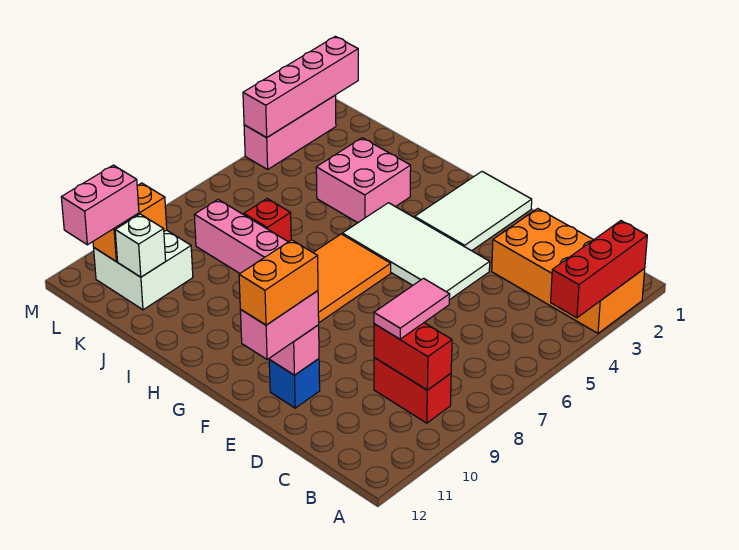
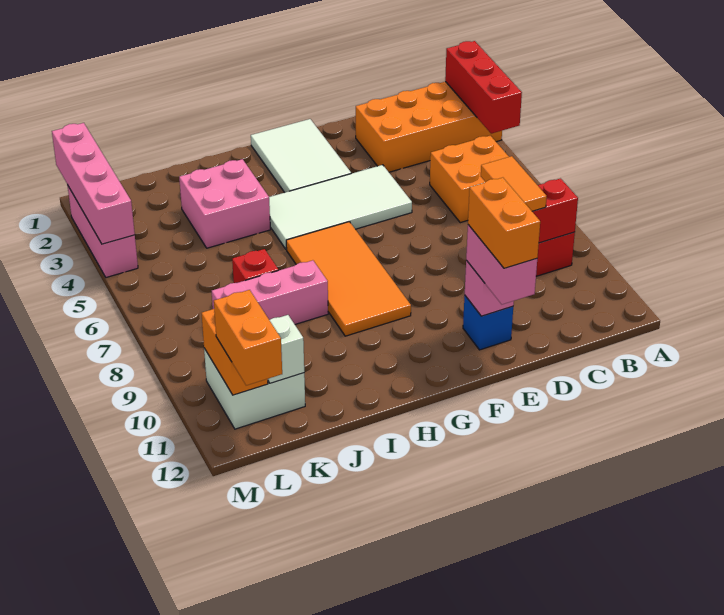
none -> orange 2x2 brick [430,136,509,223]
pink 1x2 tile [374,278,450,339] -> orange 1x2 tile [481,156,547,211]
pink 1x2 brick [61,165,139,245] -> orange 1x2 brick [214,290,282,385]

